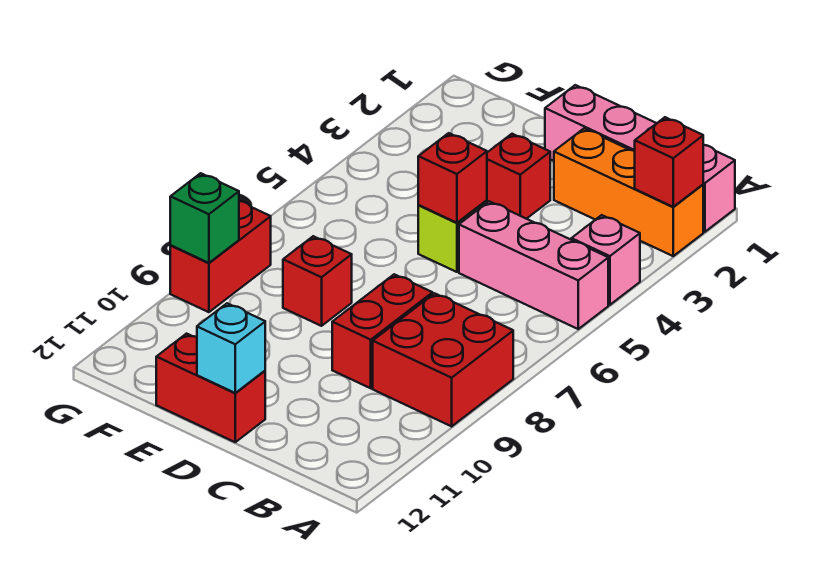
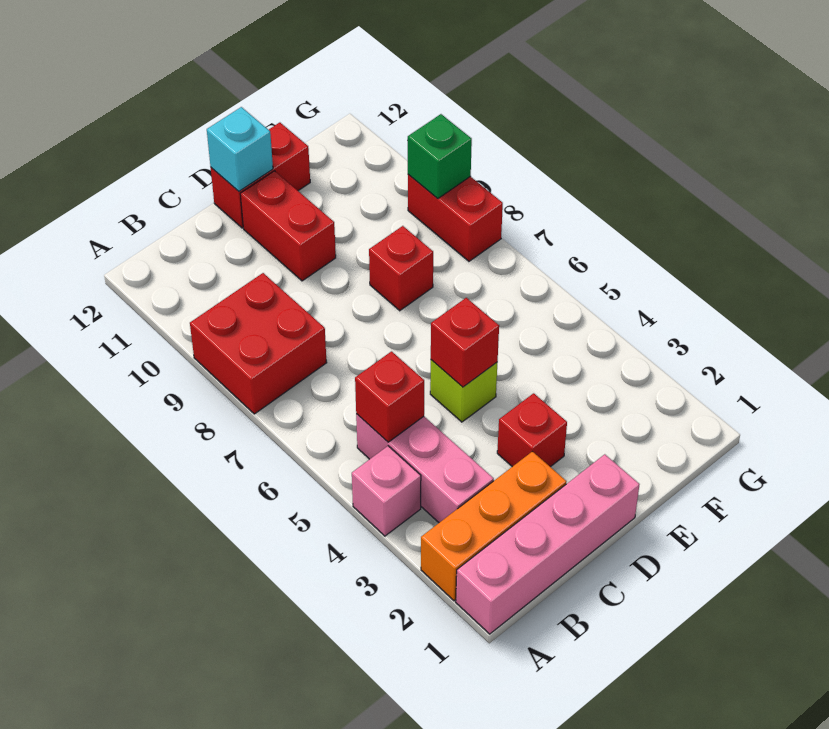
red 1x1 brick [635,117,703,207] -> red 1x1 brick moved to [355,351,424,442]
pink 1x3 brick [459,201,608,329] -> pink 1x3 brick turned to [356,414,494,523]
red 1x2 brick [332,274,433,388] -> red 1x2 brick moved to [240,171,336,281]

